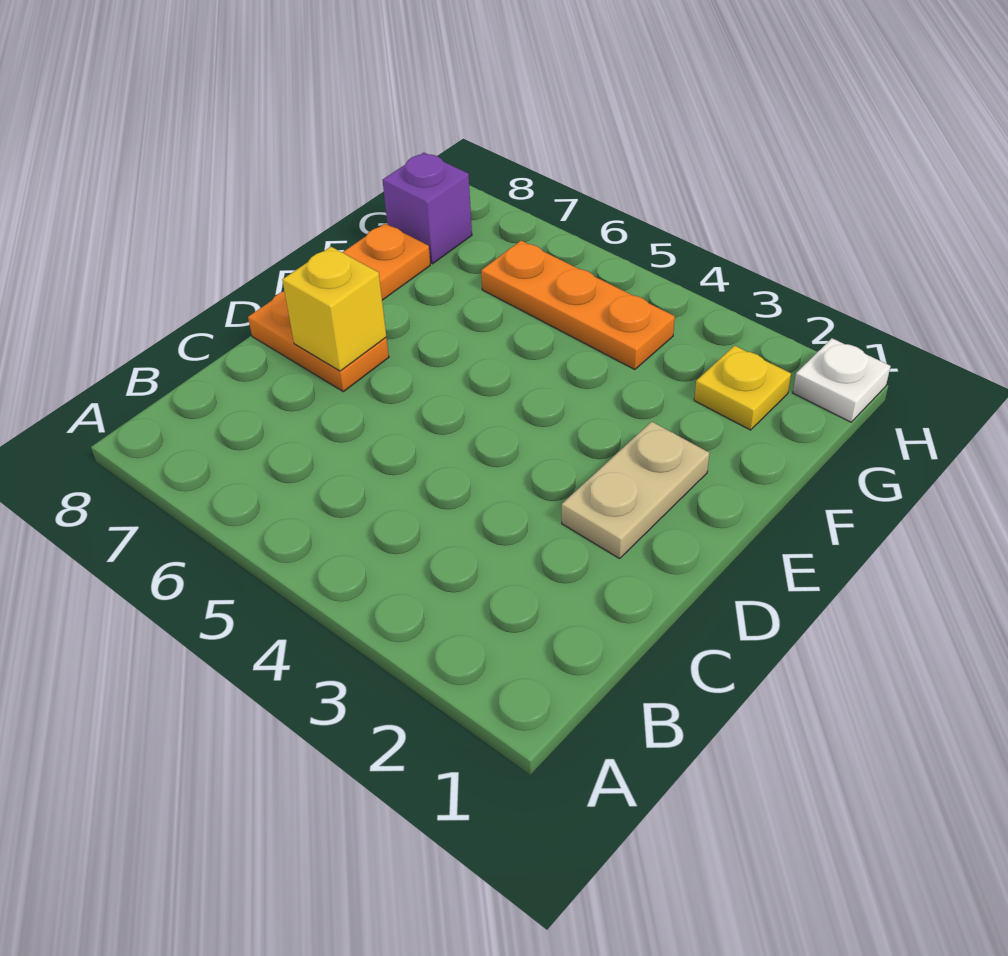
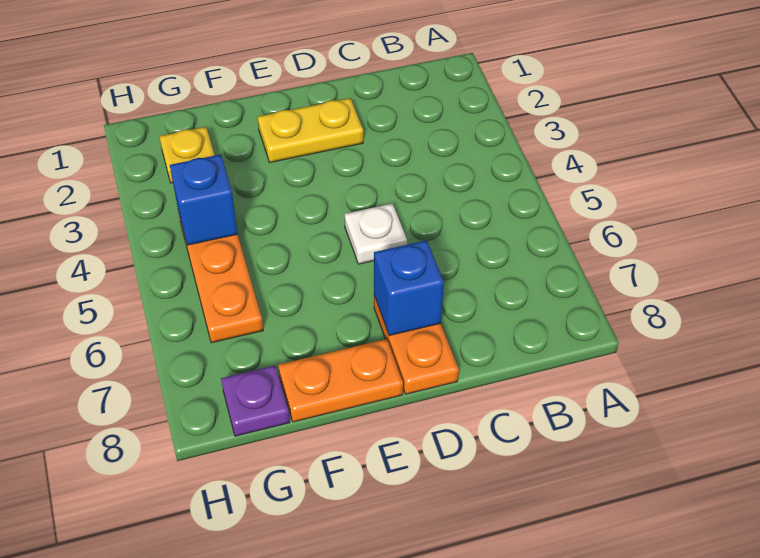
tan 1x2 plate [562,422,709,559] -> yellow 1x2 plate [258,98,363,162]
yellow 1x1 brick [282,247,386,371] -> blue 1x1 brick [374,240,444,336]
none -> blue 1x1 brick [170,154,238,245]
purple 1x1 brick [383,153,472,264] -> purple 1x1 plate [221,366,290,436]
white 1x1 plate [793,338,891,422] -> white 1x1 plate moved to [344,203,407,264]

